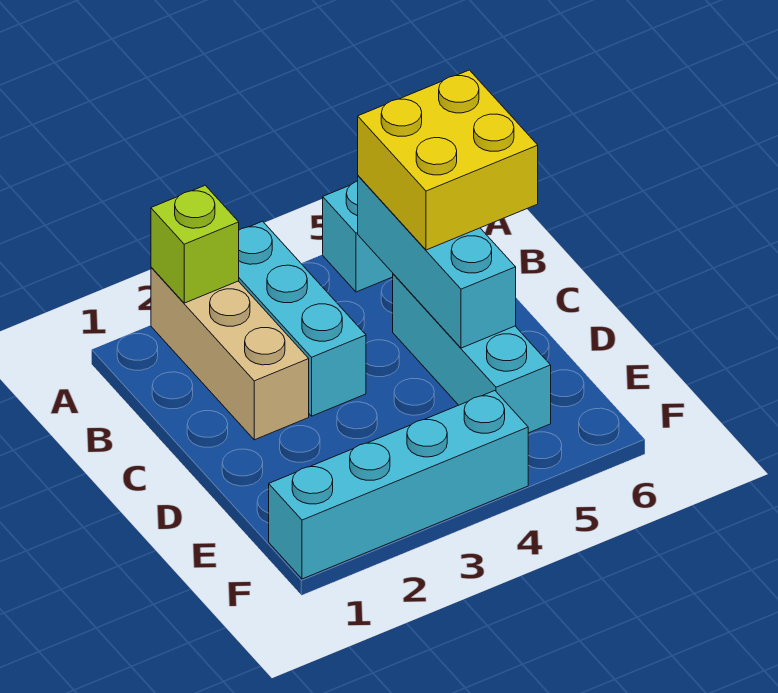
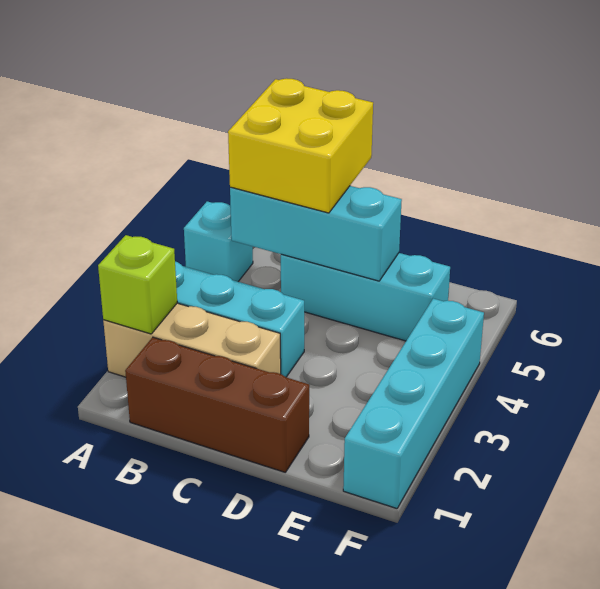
none -> brown 1x3 brick [125,337,309,472]

